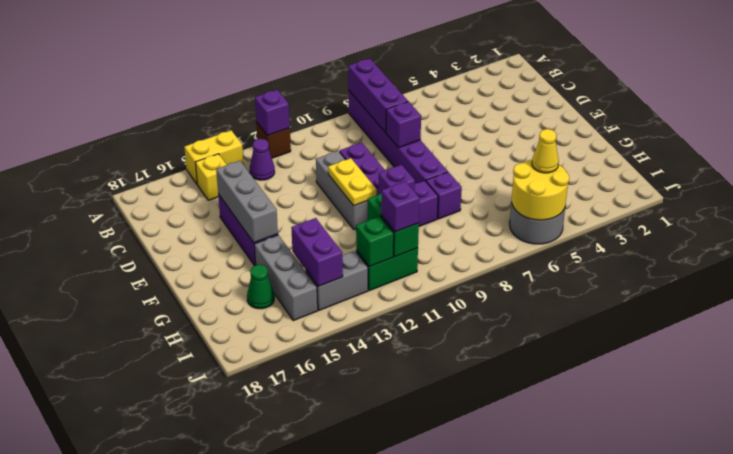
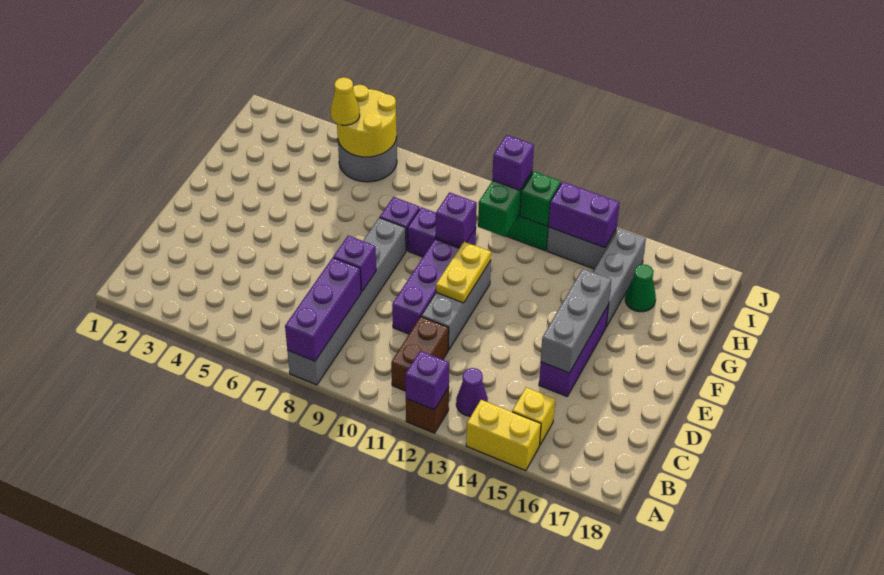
purple 1x6 brick [349,91,448,184] -> grey 1x6 brick [287,218,406,385]
none -> brown 1x2 brick [391,317,449,391]
purple 1x2 brick [291,218,343,286] -> purple 1x2 brick turned to [548,182,620,248]

